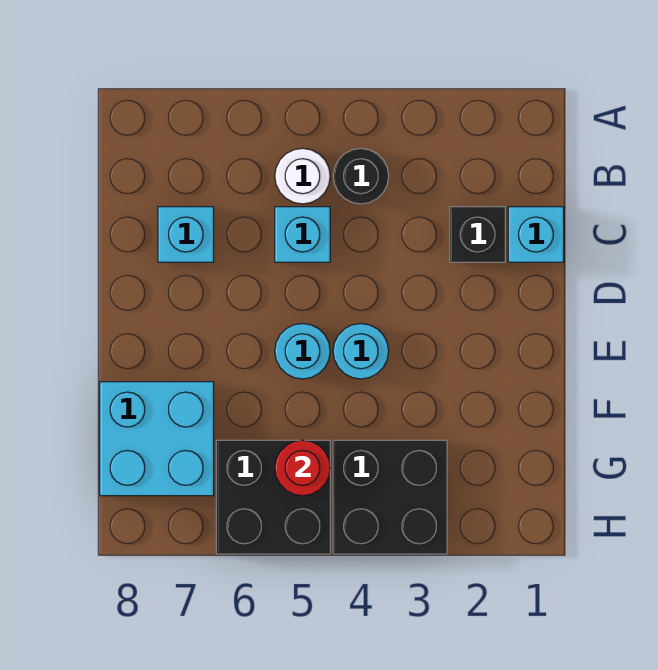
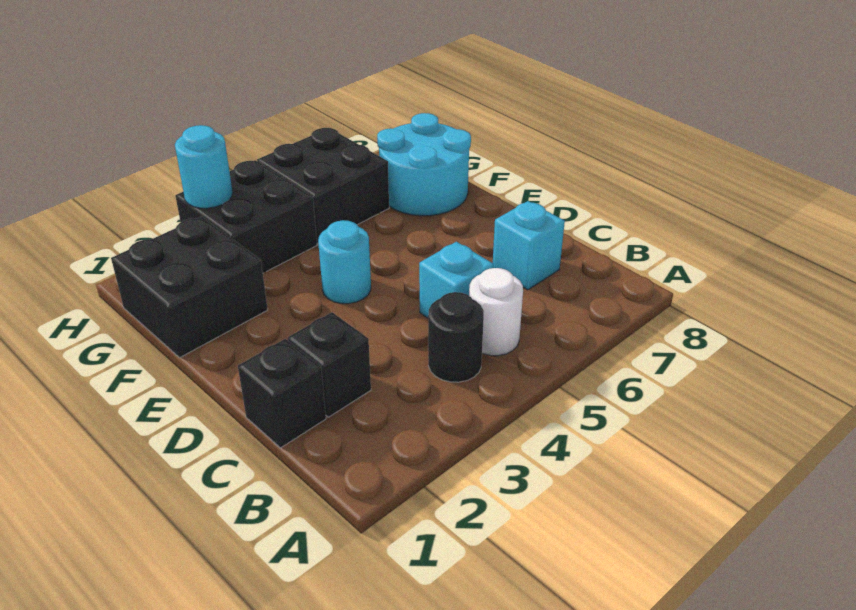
cyan 1x1 brick [508,207,564,262] -> black 1x1 brick [238,339,326,448]
cyan 1x1 round brick [275,324,330,379] -> cyan 1x1 round brick moved to [175,125,233,208]
none -> black 2x2 brick [111,217,268,358]
cyan 2x2 brick [100,382,214,496] -> cyan 2x2 round brick [377,113,471,216]
red 1x1 round brick [275,440,330,496] -> none

